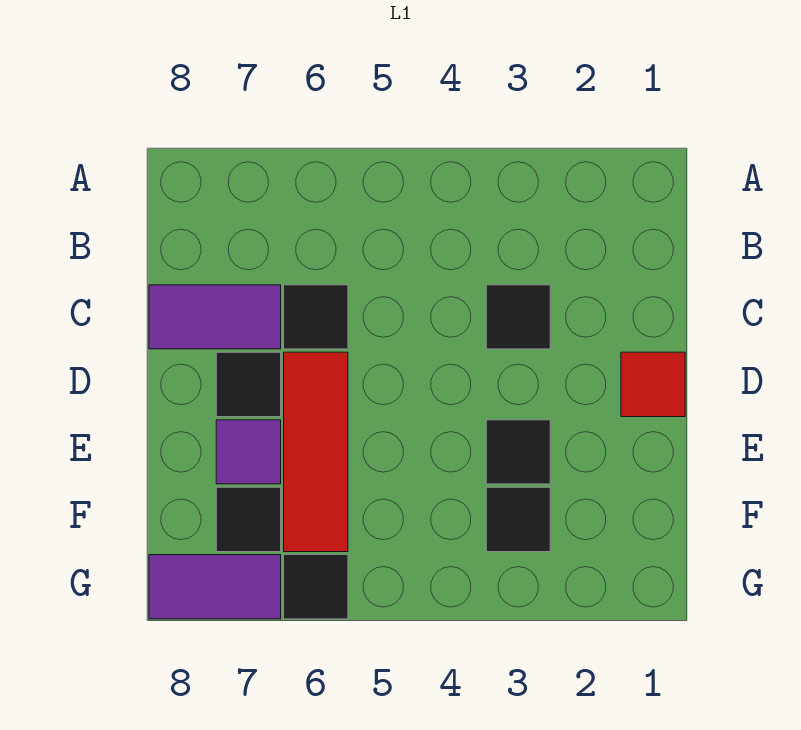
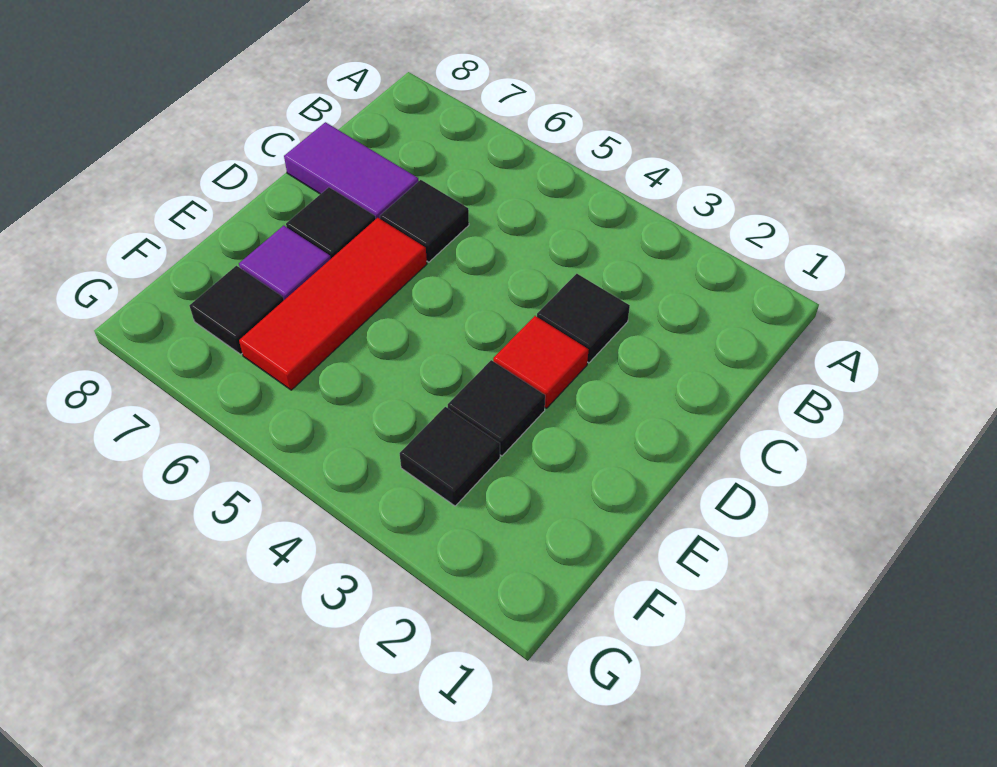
red 1x1 tile [621,352,685,417] -> red 1x1 tile moved to [493,316,589,408]
black 1x1 tile [284,555,348,619] -> none
purple 1x2 tile [149,555,281,619] -> none

